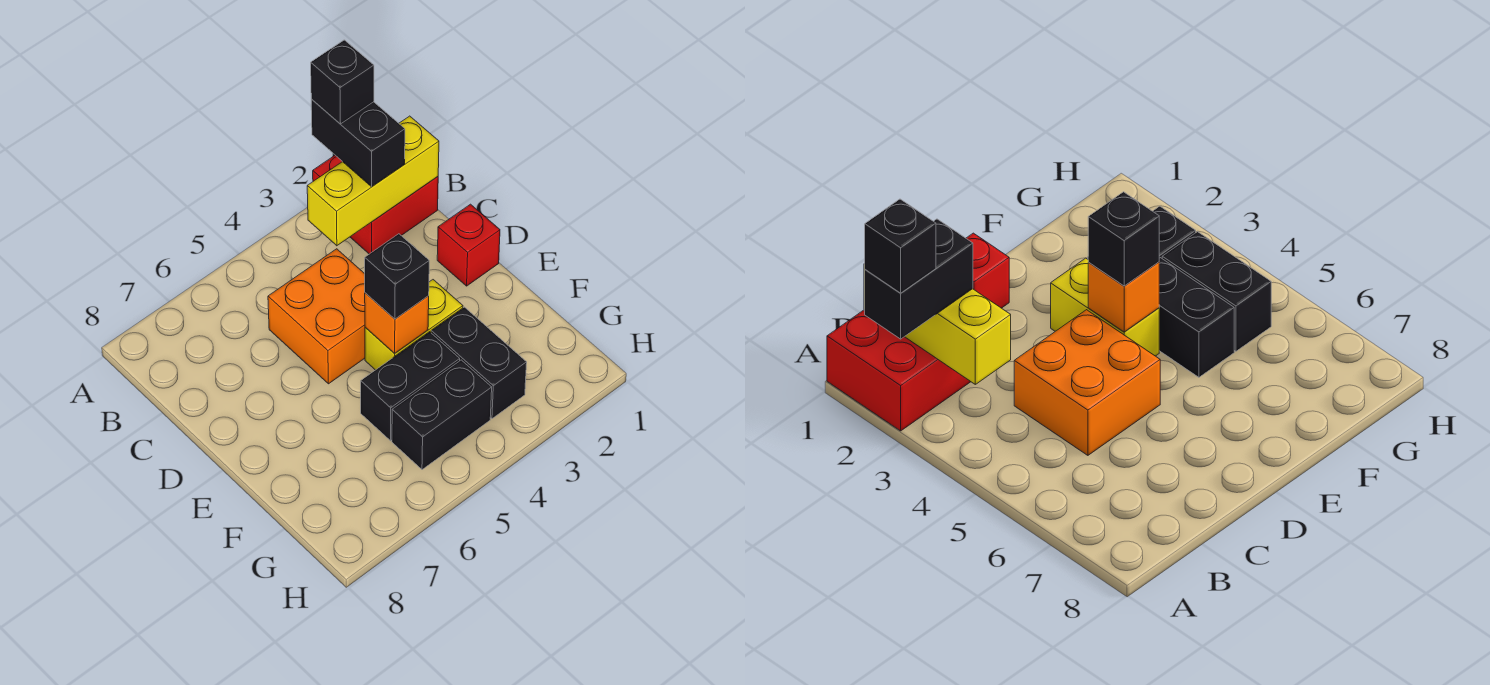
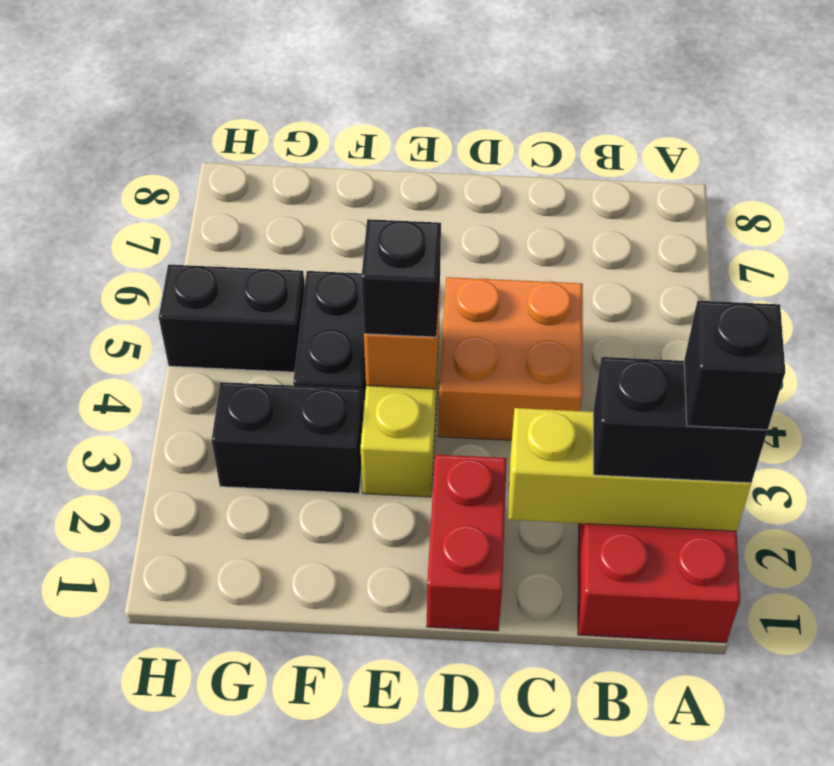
yellow 1x3 brick [307,116,439,246] -> yellow 1x3 brick turned to [508,408,751,531]
red 1x1 brick [437,204,500,286] -> red 1x2 brick [427,455,507,631]
black 1x2 brick [392,360,492,470] -> black 1x2 brick turned to [159,265,305,372]

